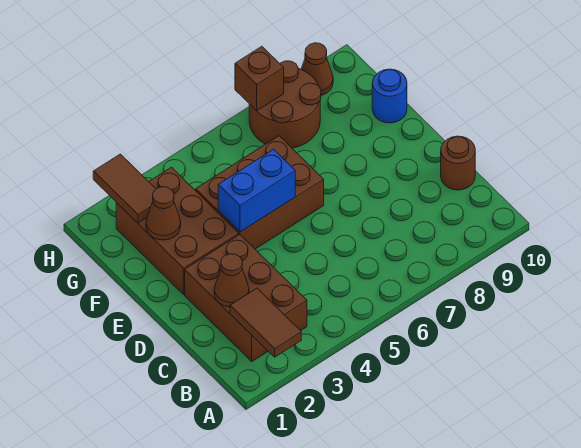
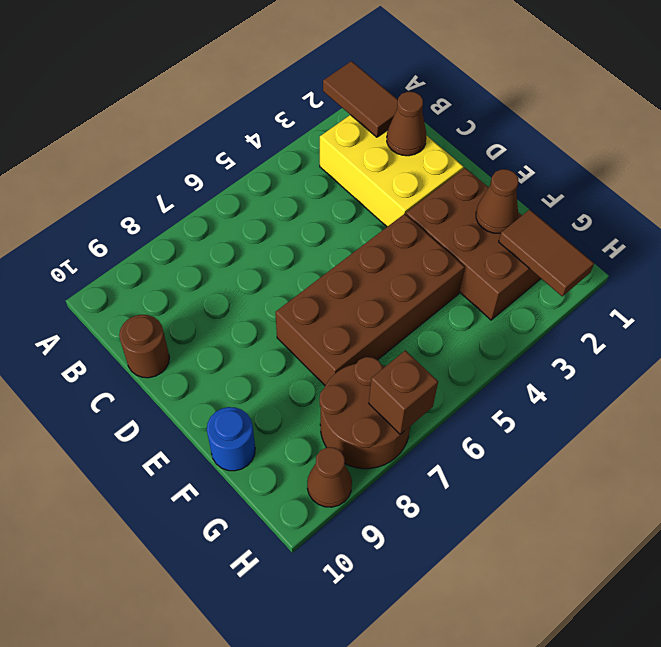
brown 2x3 brick [185,234,307,361] -> yellow 2x3 brick [320,115,464,227]
brown 2x3 brick [196,136,324,249] -> brown 2x4 brick [275,214,465,385]
blue 1x2 brick [218,149,295,232] -> none

